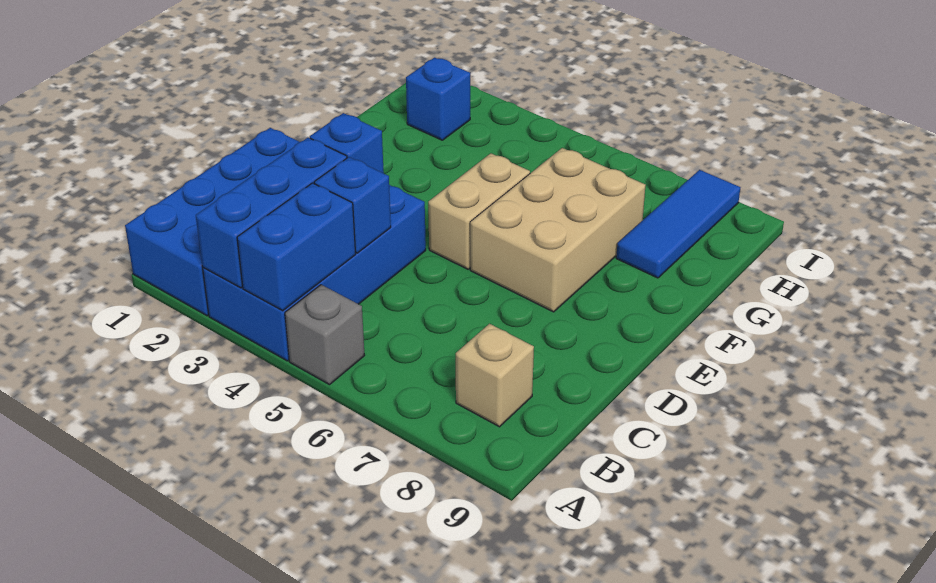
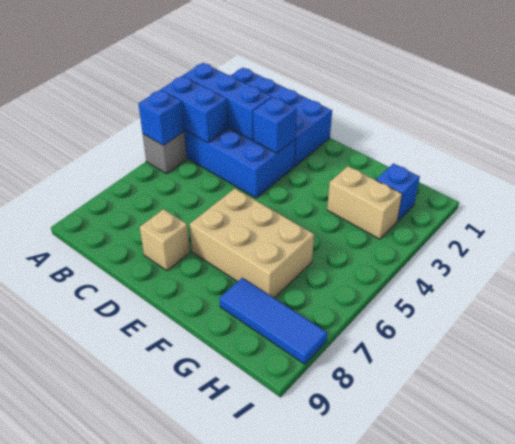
tan 1x1 brick [456,324,534,427] -> tan 1x1 brick moved to [140,209,190,271]
blue 1x1 brick [314,157,391,253] -> blue 1x1 brick moved to [139,90,184,145]
tan 1x2 brick [428,153,530,269] -> tan 1x2 brick moved to [327,166,402,239]

